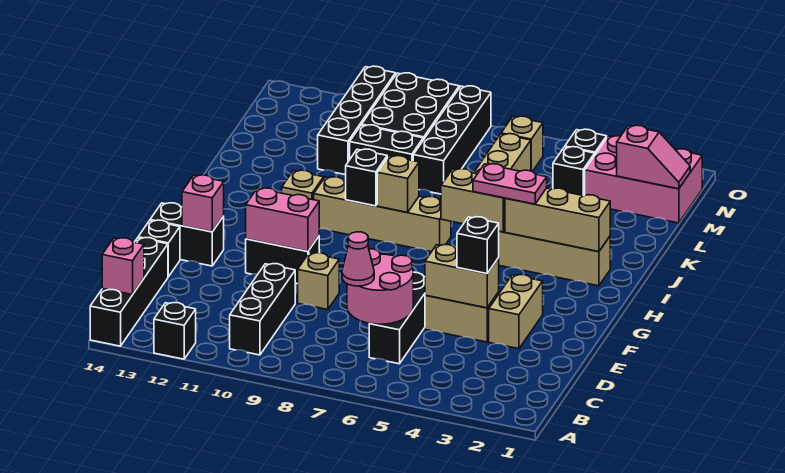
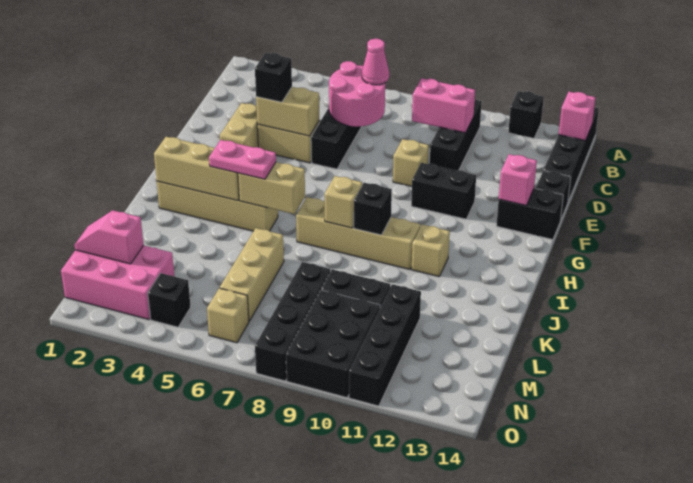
pink 1x2 brick [246,188,319,251] -> pink 1x2 brick moved to [412,78,475,133]
black 1x1 brick [553,147,595,196] -> none

